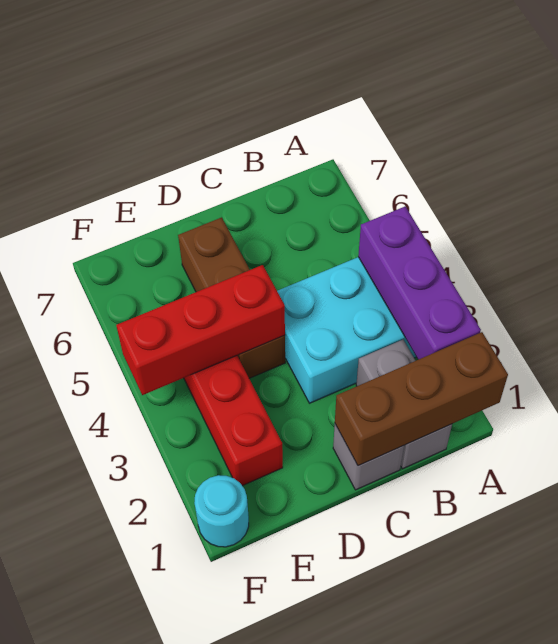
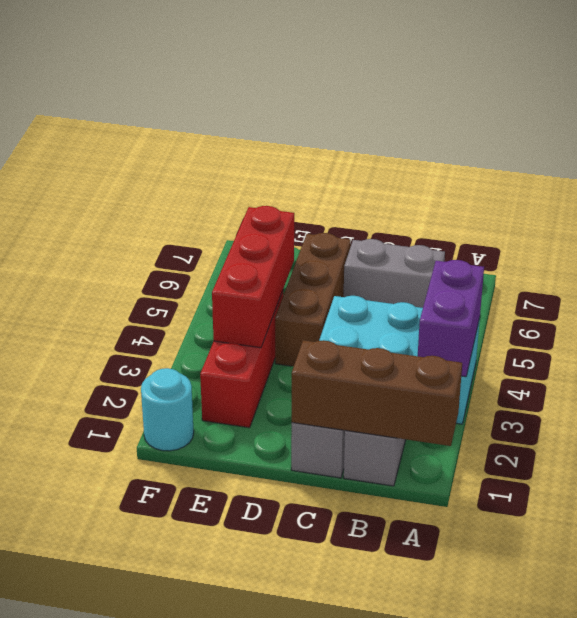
purple 1x3 brick [358,207,481,360] -> purple 1x2 brick [418,260,484,377]
none -> grey 1x2 brick [344,239,445,308]
red 1x3 brick [116,265,285,395] -> red 1x3 brick turned to [212,206,294,348]

